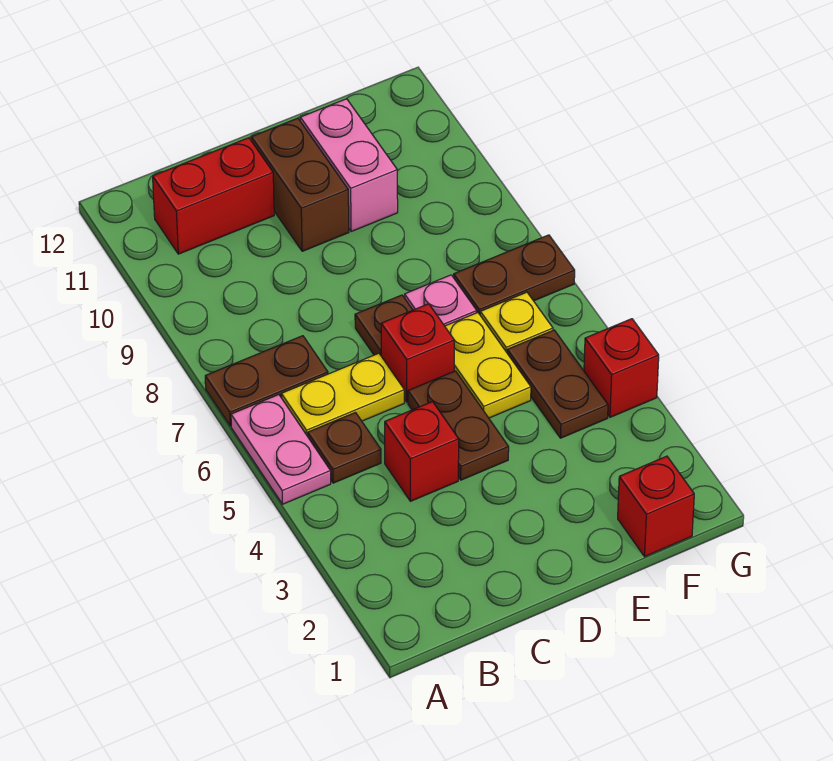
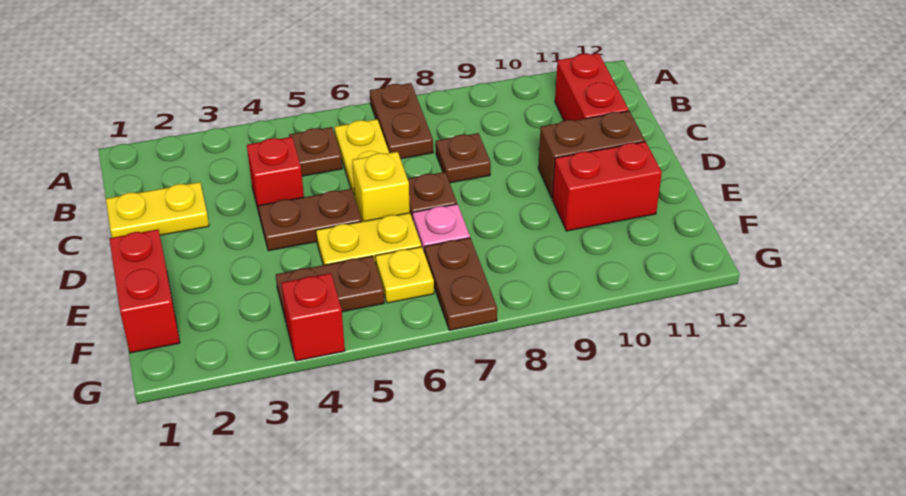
pink 1x2 plate [231,395,331,504] -> none
none -> yellow 1x2 plate [106,182,209,238]
none -> brown 1x1 plate [436,133,491,183]
red 1x1 brick [381,304,454,402] -> yellow 1x1 brick [352,152,410,221]
pink 1x2 brick [300,99,398,231] -> red 1x2 brick [552,142,662,231]
red 1x1 brick [618,456,694,557] -> red 1x2 brick [109,229,180,353]

